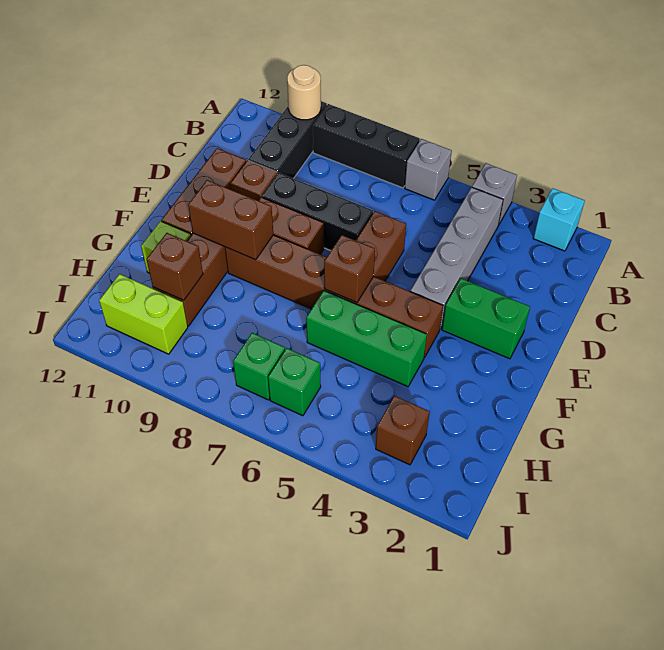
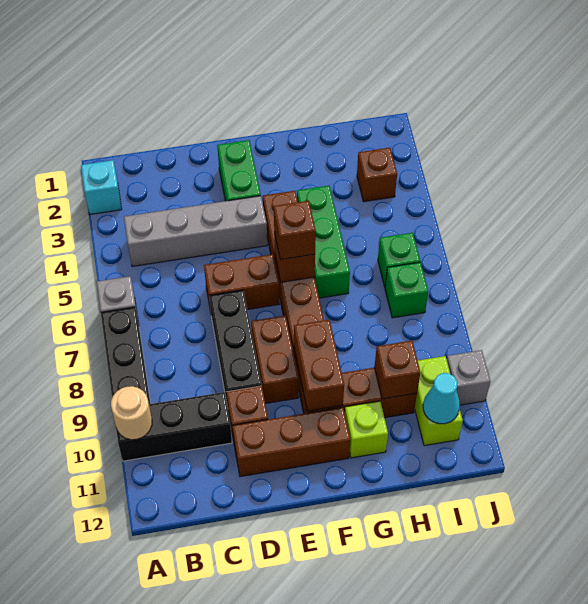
grey 1x1 brick [472,163,517,224] -> grey 1x1 brick moved to [447,350,490,405]
none -> brown 1x1 brick [274,201,316,260]
none -> cyan 1x1 cone [423,373,460,424]

